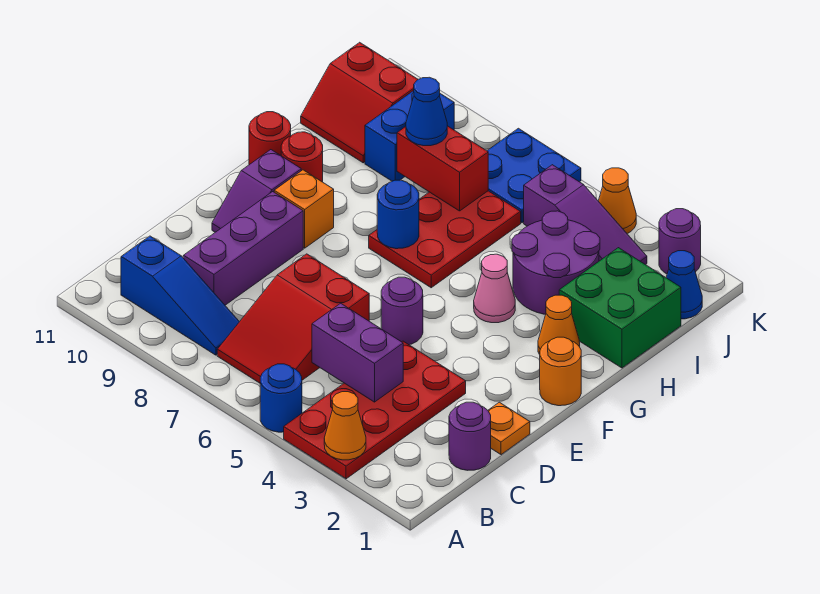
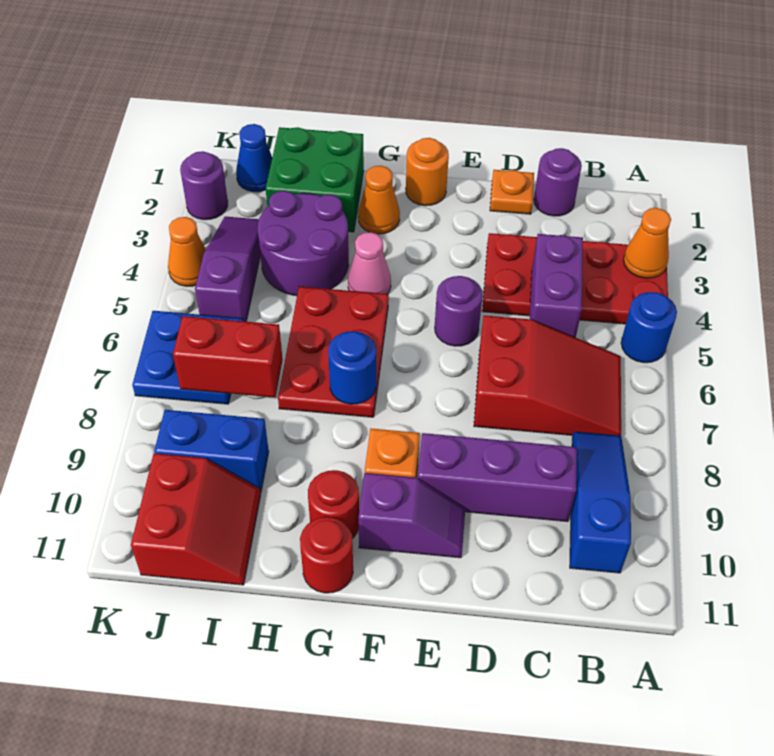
red 2x3 plate [369,191,521,288] -> red 2x3 plate turned to [278,287,389,417]
red 1x2 brick [397,126,488,211] -> red 1x2 brick turned to [173,316,283,397]
blue 1x1 cone [406,77,447,146] -> none

